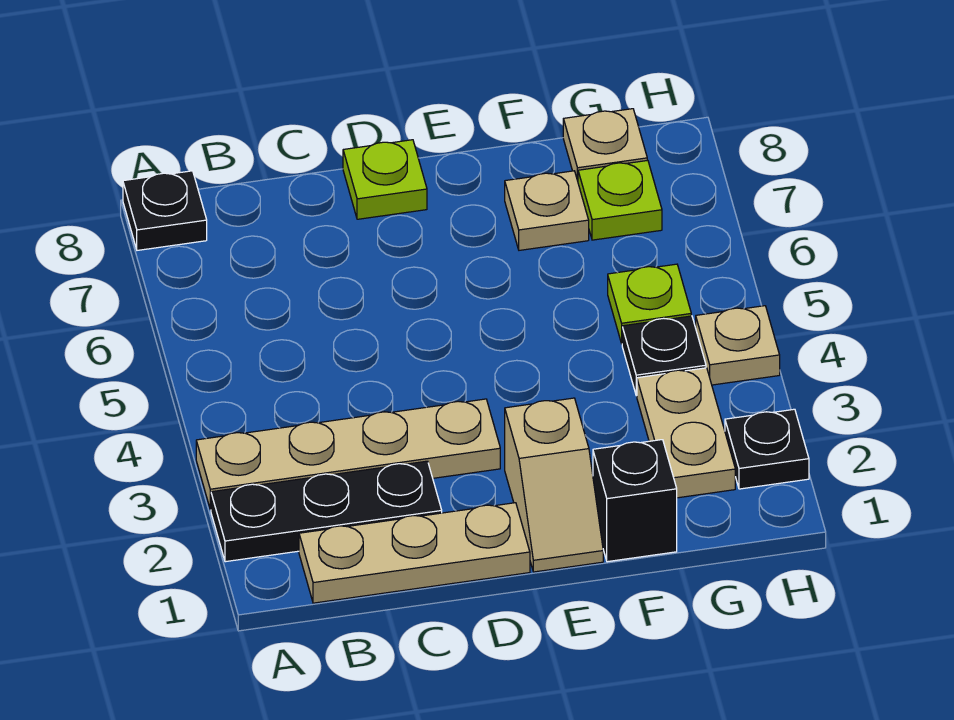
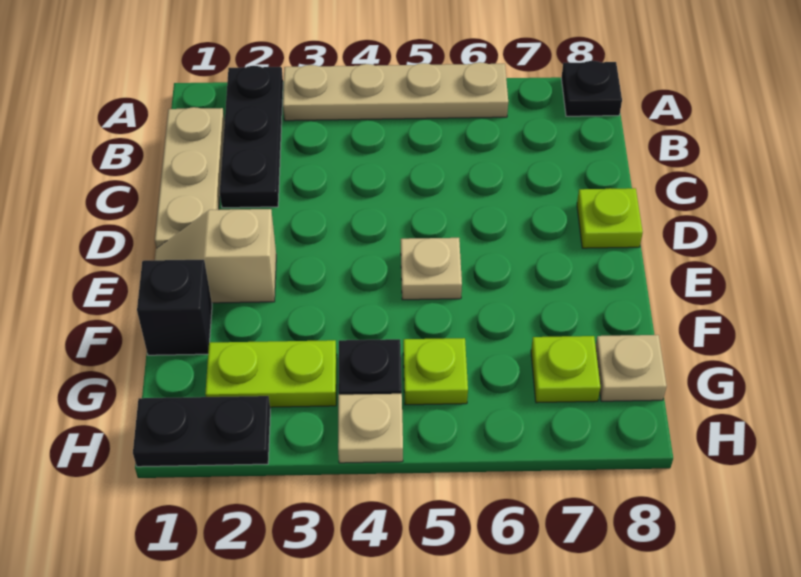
tan 1x4 plate [196,399,500,510] -> tan 1x4 plate turned to [283,62,508,121]
tan 1x1 plate [505,171,589,250] -> tan 1x1 plate moved to [401,238,462,300]
tan 1x2 plate [637,368,735,498] -> lime 1x2 plate [205,340,337,407]
black 1x1 plate [725,409,809,489] -> black 1x2 plate [133,396,270,467]

